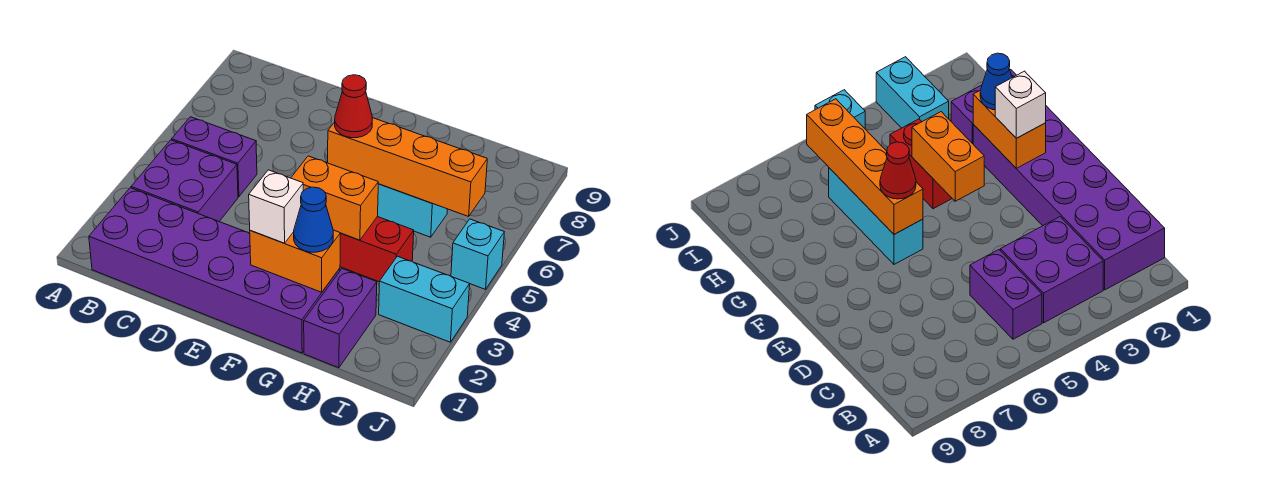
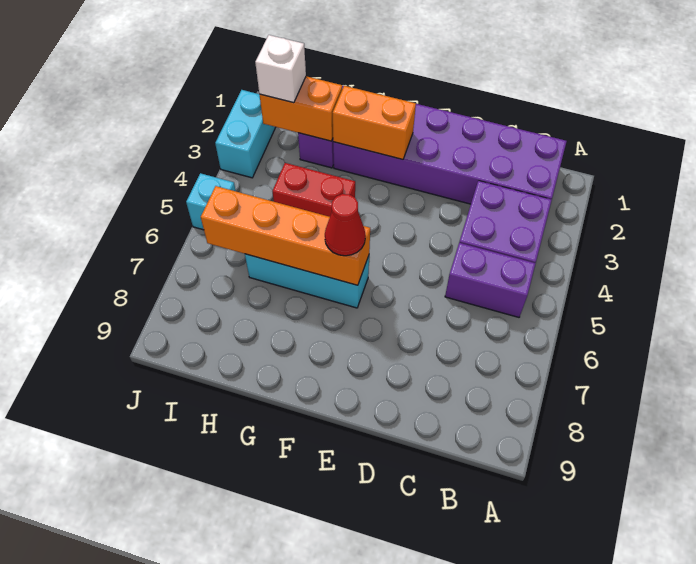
white 1x1 brick [249,170,303,243] -> white 1x1 brick moved to [255,35,306,103]
orange 1x2 brick [291,156,378,240] -> orange 1x2 brick moved to [260,76,342,141]
blue 1x1 cone [294,187,333,252] -> none
cyan 1x2 brick [379,256,470,342] -> cyan 1x2 brick turned to [215,90,276,178]

